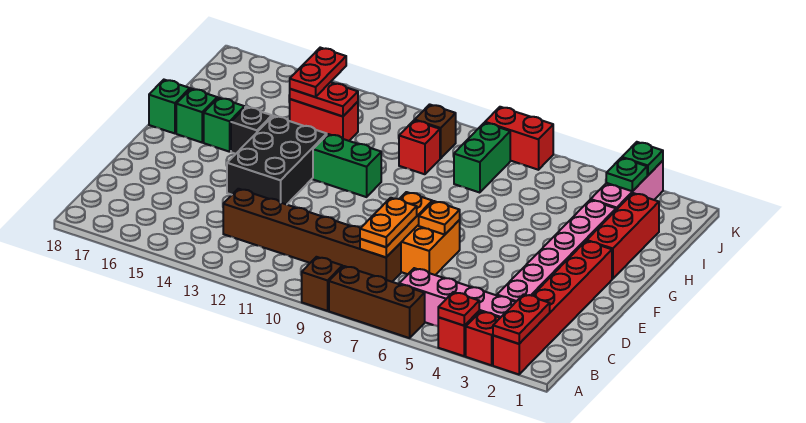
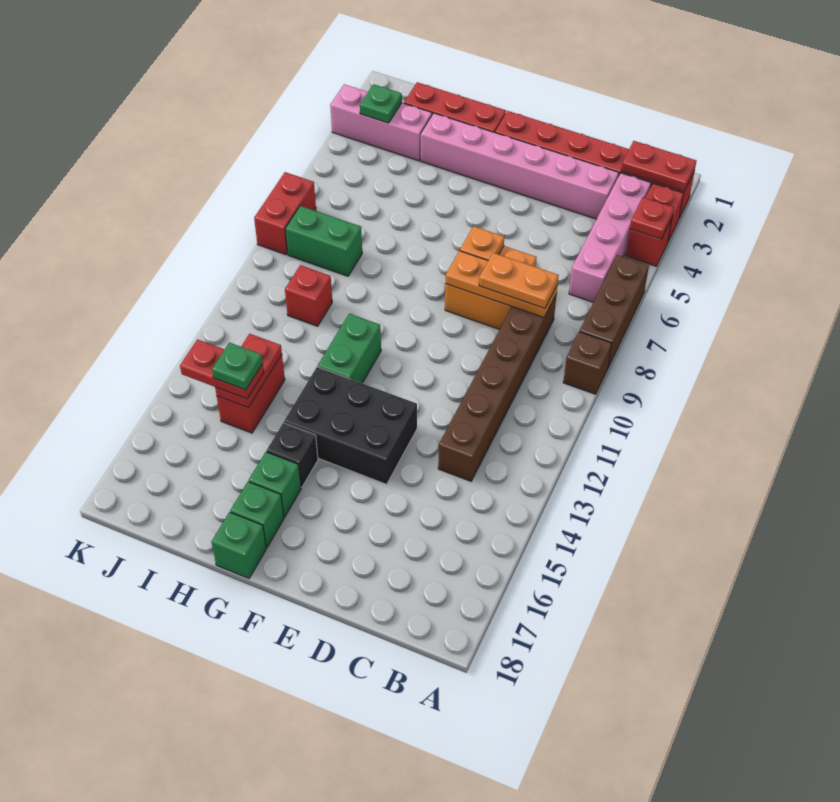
brown 1x1 brick [415,104,456,158] -> none
green 1x1 plate [622,142,663,175] -> green 1x1 plate moved to [212,343,263,390]

